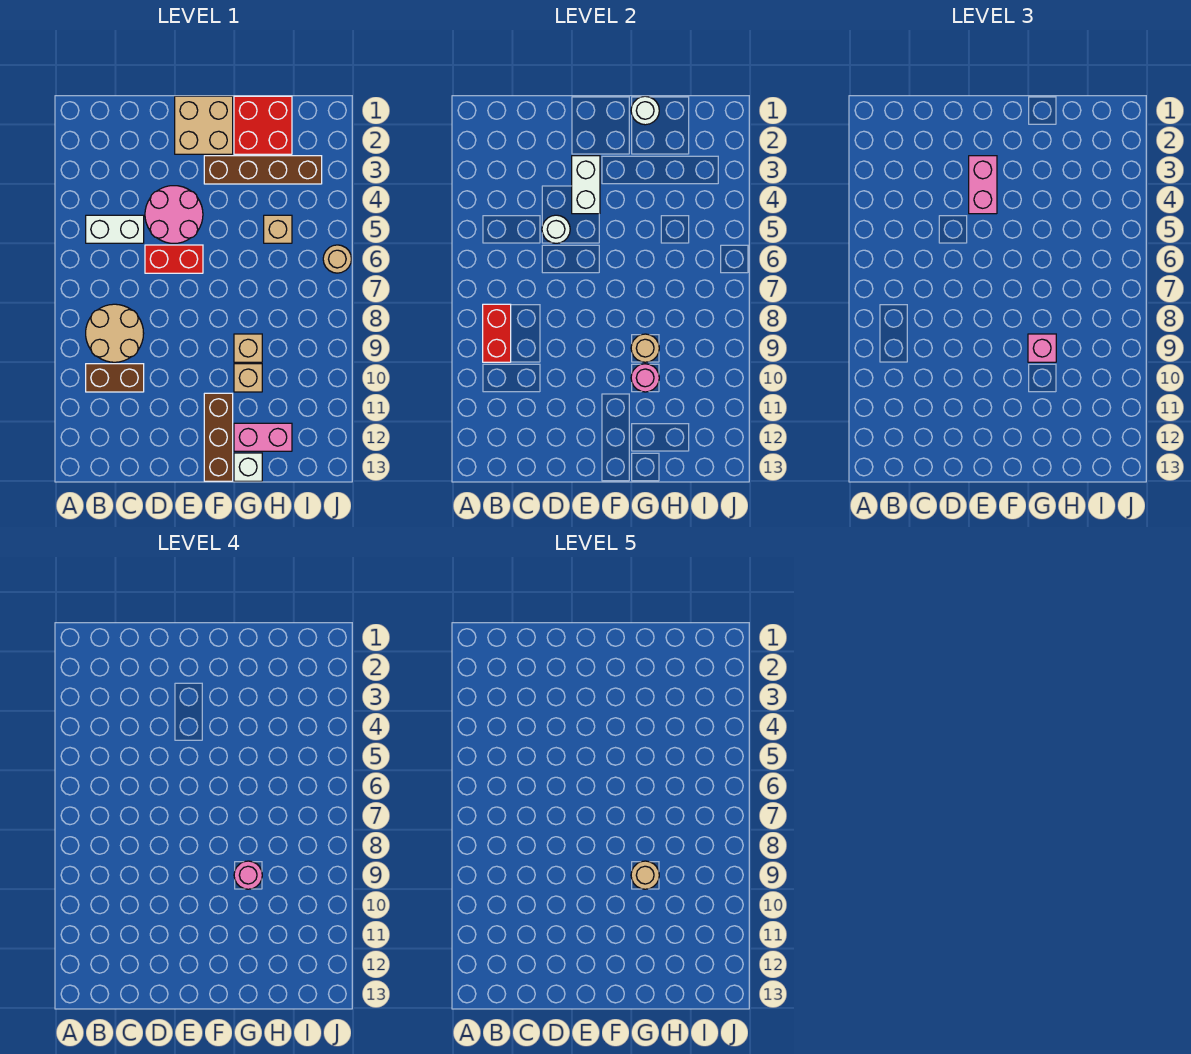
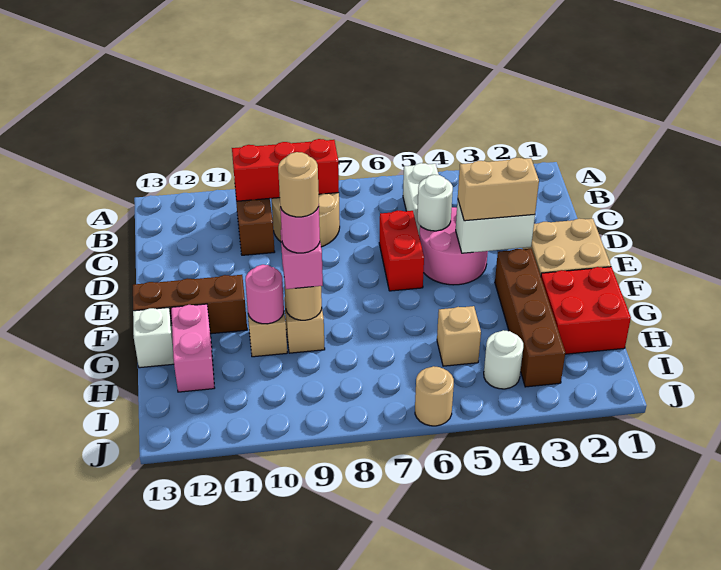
red 1x2 brick [483,304,511,362] -> red 1x3 brick [232,139,339,201]
pink 1x2 brick [969,156,997,214] -> tan 1x2 brick [458,158,539,221]
white 1x1 round brick [631,96,659,125] -> white 1x1 round brick moved to [484,330,523,389]

